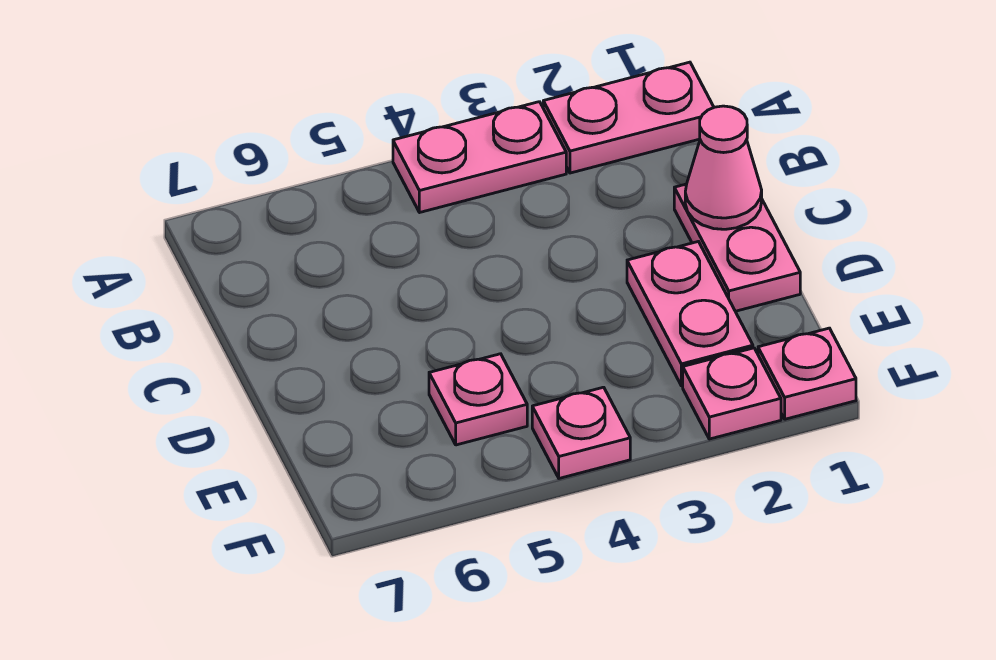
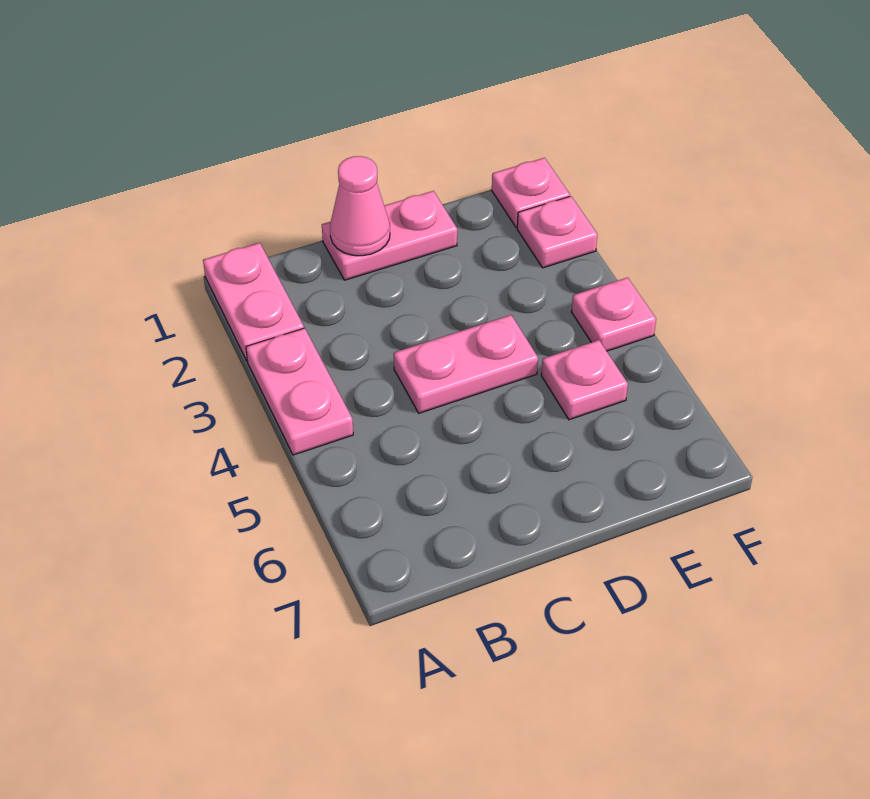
pink 1x2 plate [627,242,753,386] -> pink 1x2 plate moved to [394,315,538,413]

